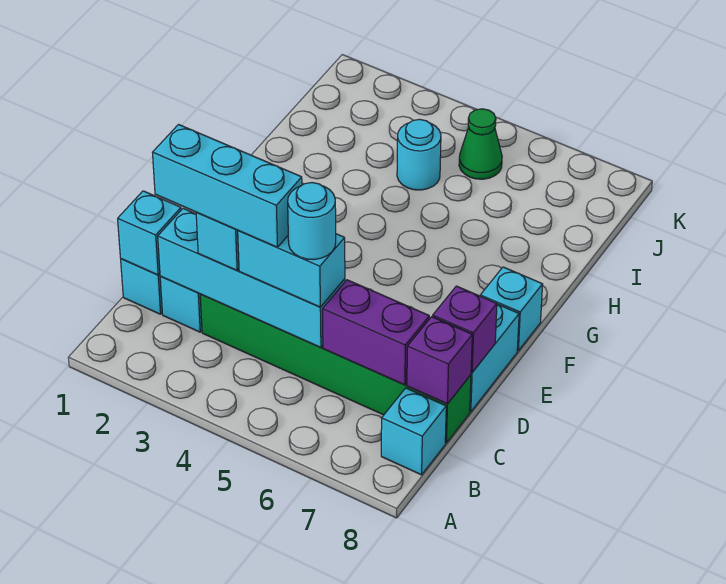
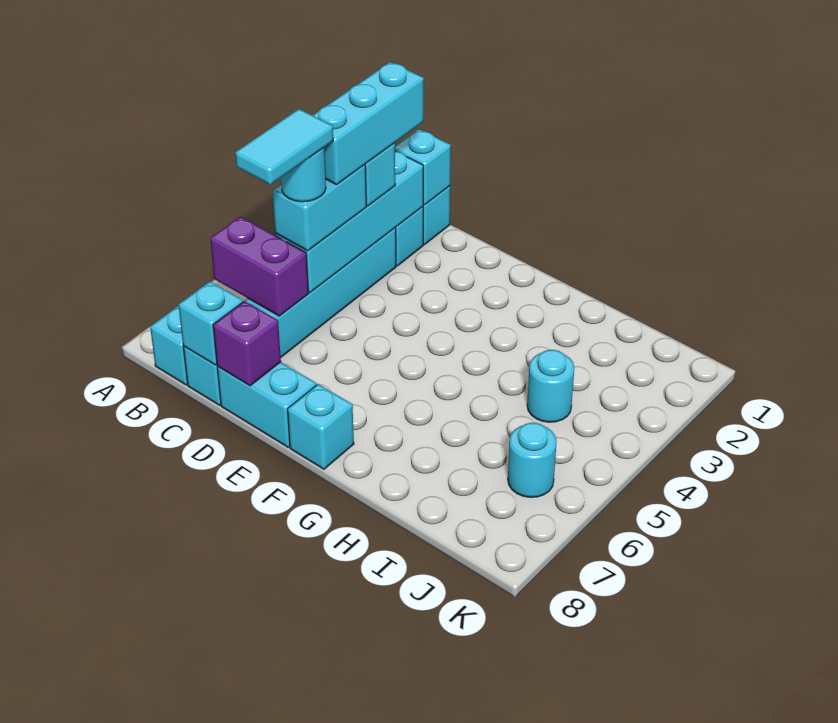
green 1x6 brick [200,294,471,443] -> cyan 1x6 brick [183,228,396,405]
none -> cyan 1x2 tile [235,109,333,185]
purple 1x2 brick [322,280,429,385] -> purple 1x2 brick turned to [210,217,308,316]
purple 1x1 brick [407,317,472,404] -> cyan 1x1 brick [179,281,243,365]
green 1x1 cone [459,109,502,179] -> none
none -> cyan 1x1 round brick [508,423,557,497]

